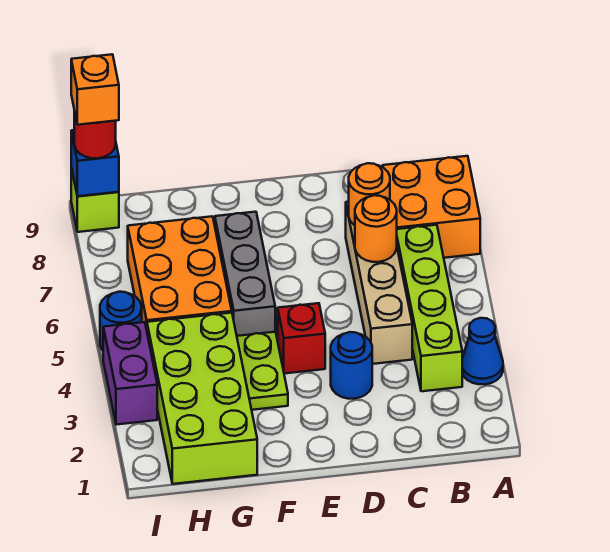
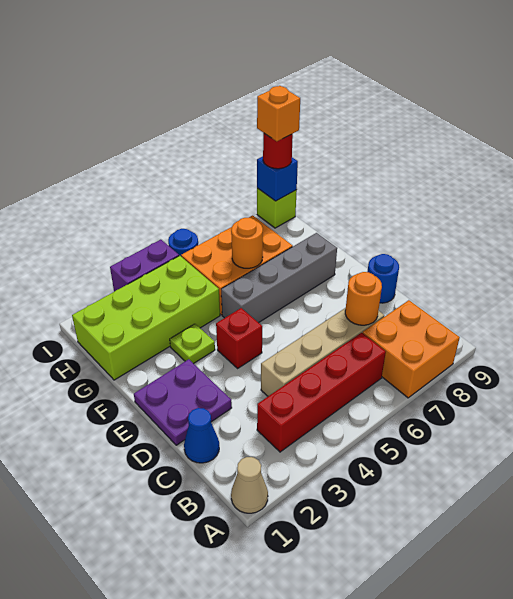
none -> tan 1x1 cone [231,457,268,513]
blue 1x1 cone [462,318,503,385] -> blue 1x1 cone moved to [184,408,219,463]
lime 1x4 brick [397,225,462,391] -> red 1x4 brick [257,333,386,452]
orange 1x1 round brick [355,195,397,262] -> orange 1x1 round brick moved to [231,218,263,268]
none -> purple 2x2 plate [134,359,232,445]
blue 1x1 round brick [331,332,372,399] -> blue 1x1 round brick moved to [367,254,399,303]
lime 1x2 plate [237,332,288,410] -> lime 1x1 plate [170,324,215,364]
grey 1x3 brick [215,212,275,336] -> grey 1x4 brick [221,233,337,323]

